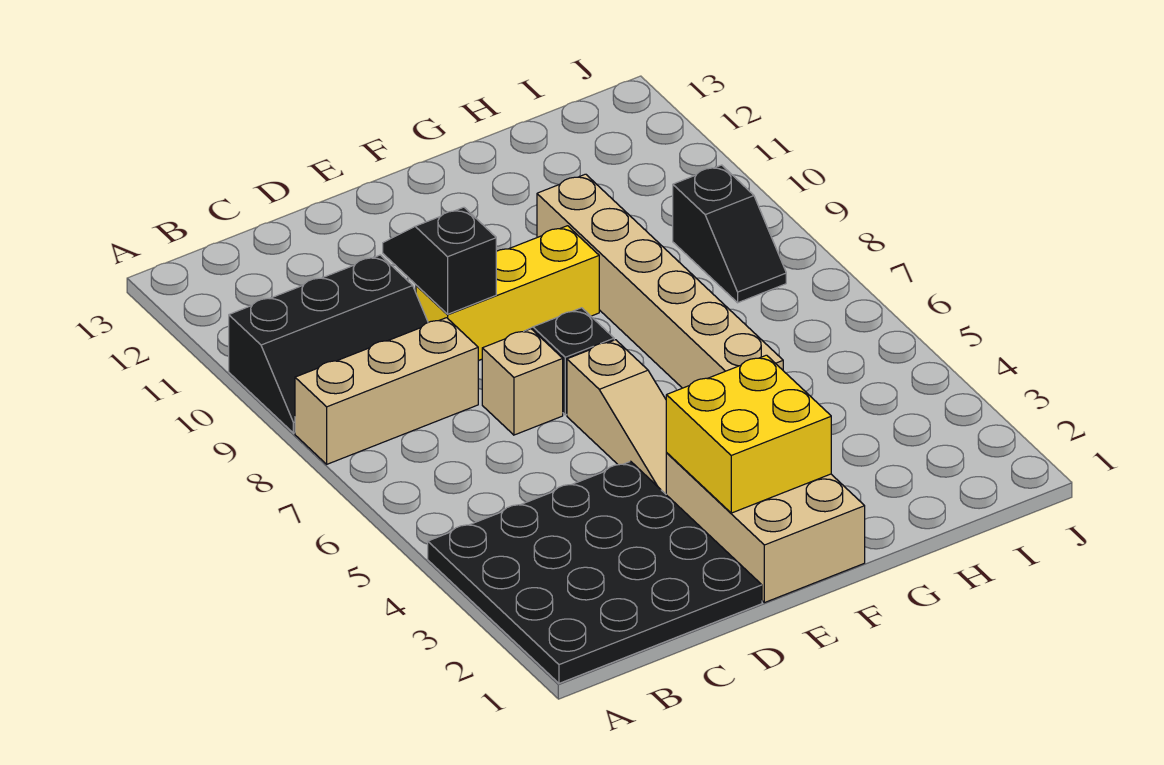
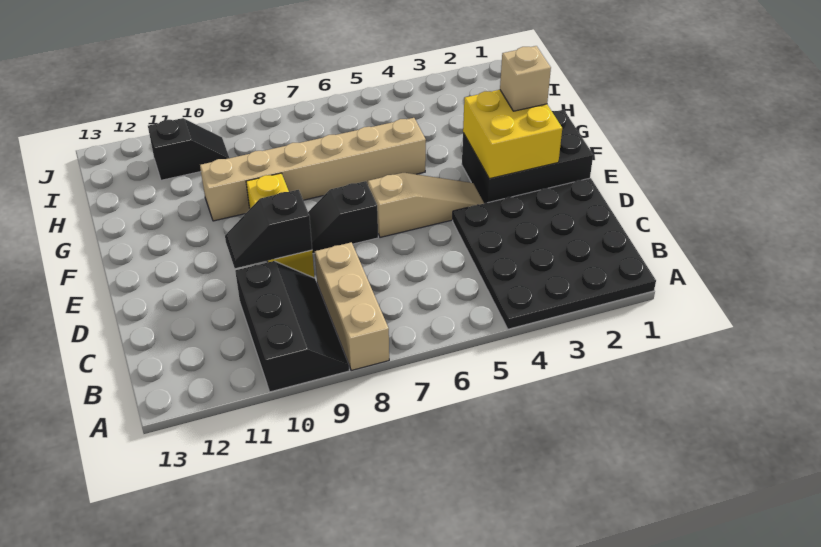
tan 1x1 brick [482,329,563,435] -> tan 1x1 brick moved to [500,46,551,111]
tan 2x3 brick [666,453,865,603] -> black 2x3 brick [462,110,593,203]
black 1x2 slope [673,165,786,303] -> black 1x2 slope moved to [148,118,229,180]

